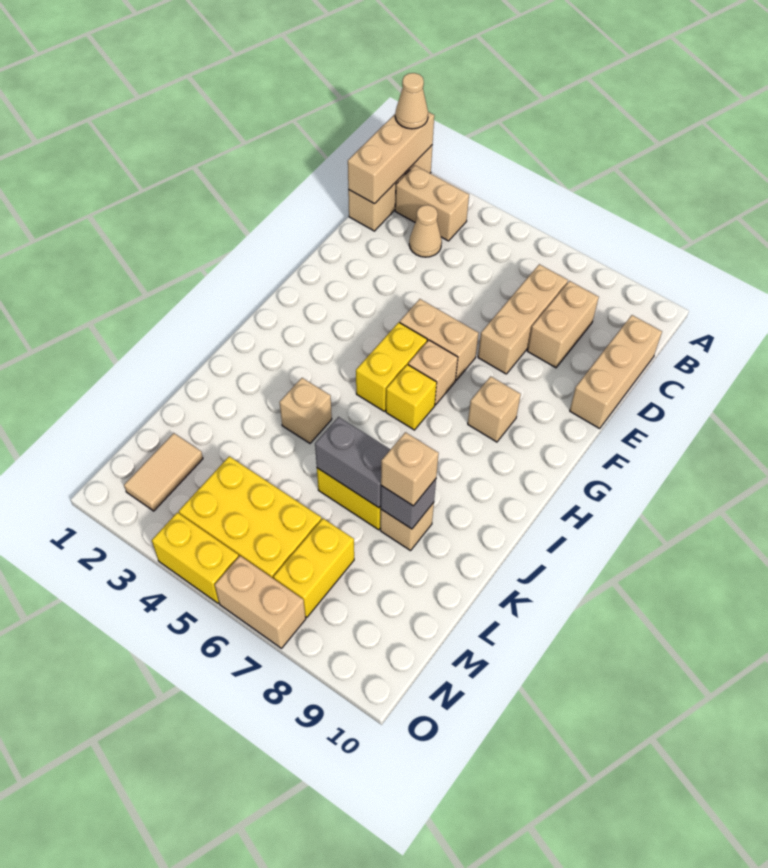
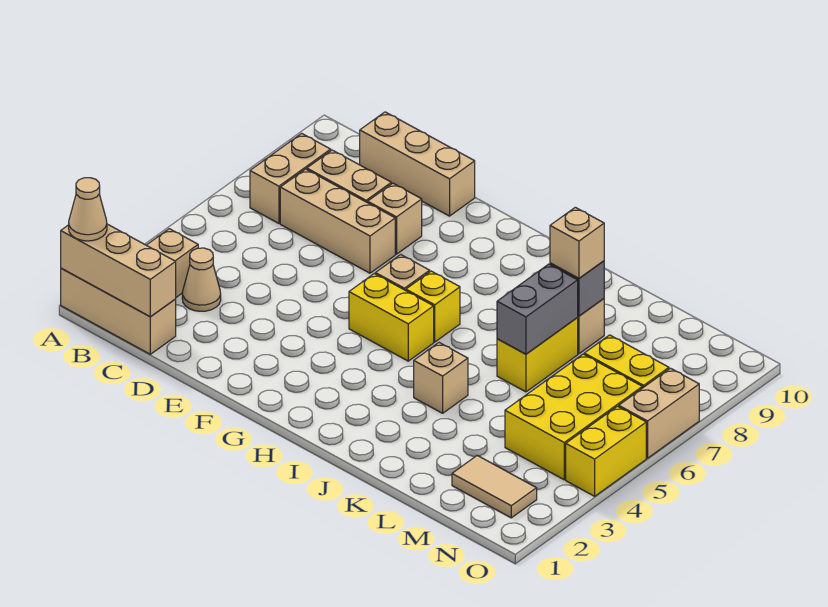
tan 1x2 brick [400,299,479,380] -> tan 1x2 brick moved to [250,133,331,223]
tan 1x1 brick [468,376,521,442] -> tan 1x1 brick moved to [368,183,422,254]

